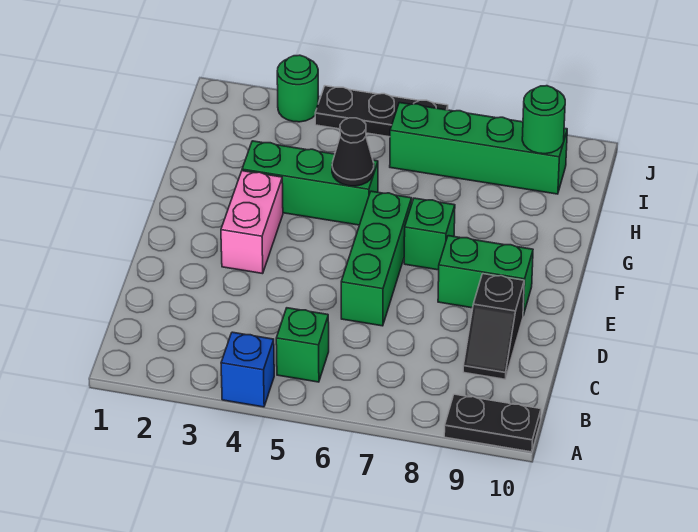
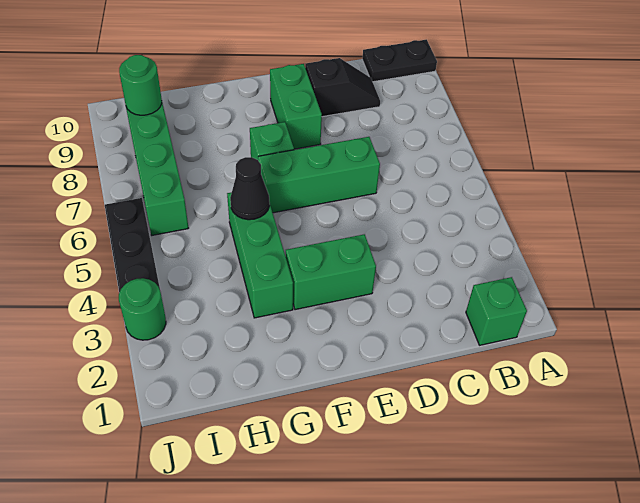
blue 1x1 brick [221,332,274,407] -> none
black 1x2 plate [444,394,541,452] -> black 1x2 plate turned to [362,40,437,82]
green 1x1 brick [276,308,329,382] -> green 1x1 brick moved to [466,277,527,345]
pink 1x2 brick [221,171,283,274] -> green 1x2 brick [286,234,376,310]

